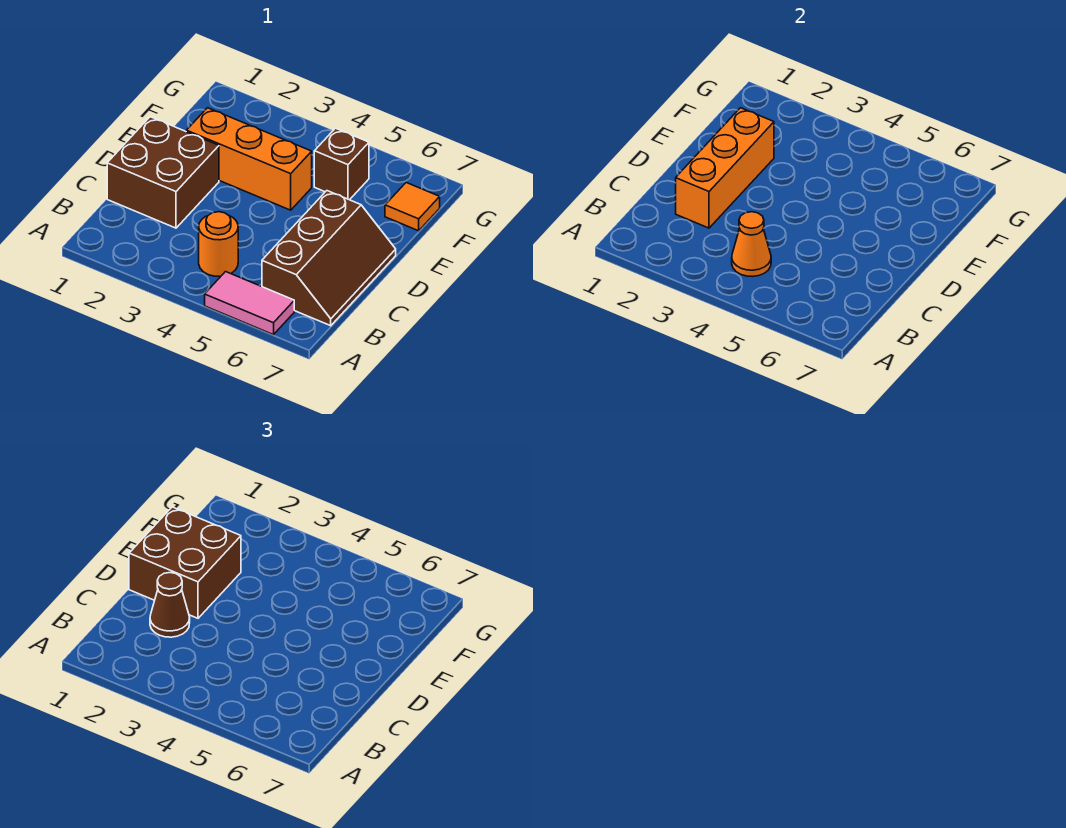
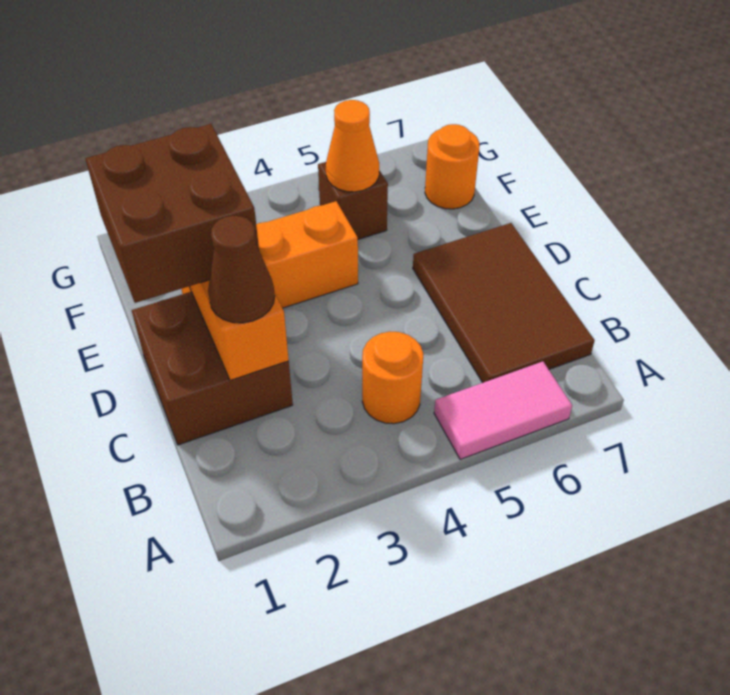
orange 1x1 cone [732,212,771,276] -> orange 1x1 cone moved to [326,100,379,192]
brown 2x3 slope [262,191,396,326] -> brown 2x3 tile [413,223,595,383]
orange 1x1 tile [385,183,440,231] -> orange 1x1 round brick [425,124,479,209]

